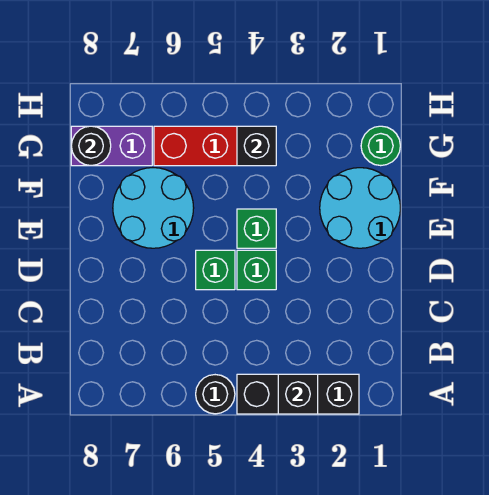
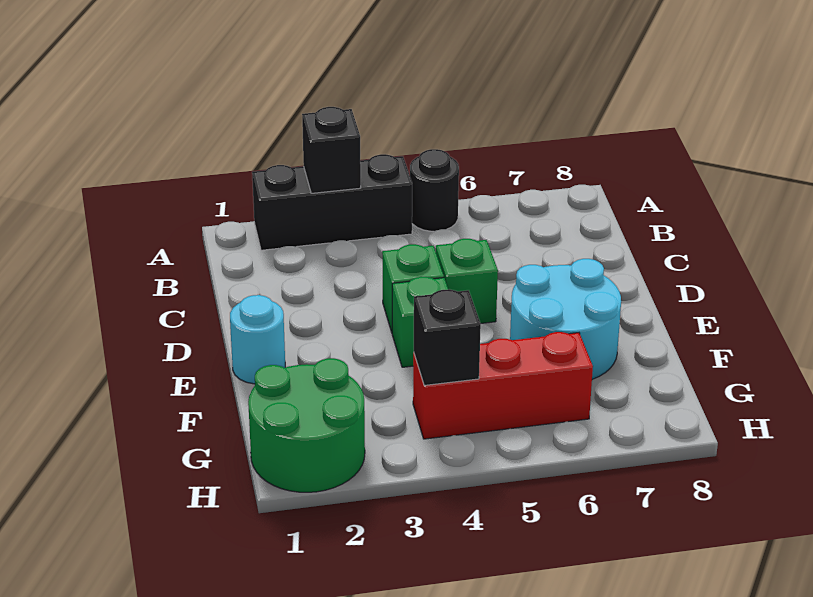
cyan 2x2 round brick [320,168,400,248] -> cyan 1x1 round brick [230,295,285,384]
green 1x1 round brick [361,126,400,166] -> green 2x2 round brick [248,358,365,492]
purple 1x2 brick [71,126,152,166] -> none
black 1x1 round brick [71,126,111,166] -> none

